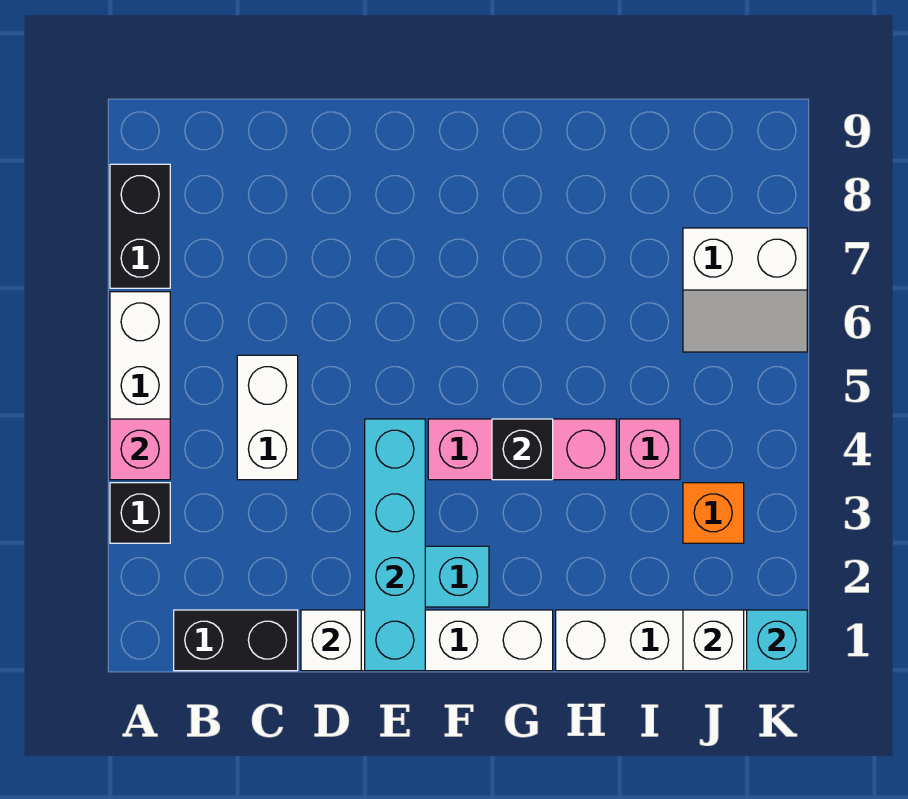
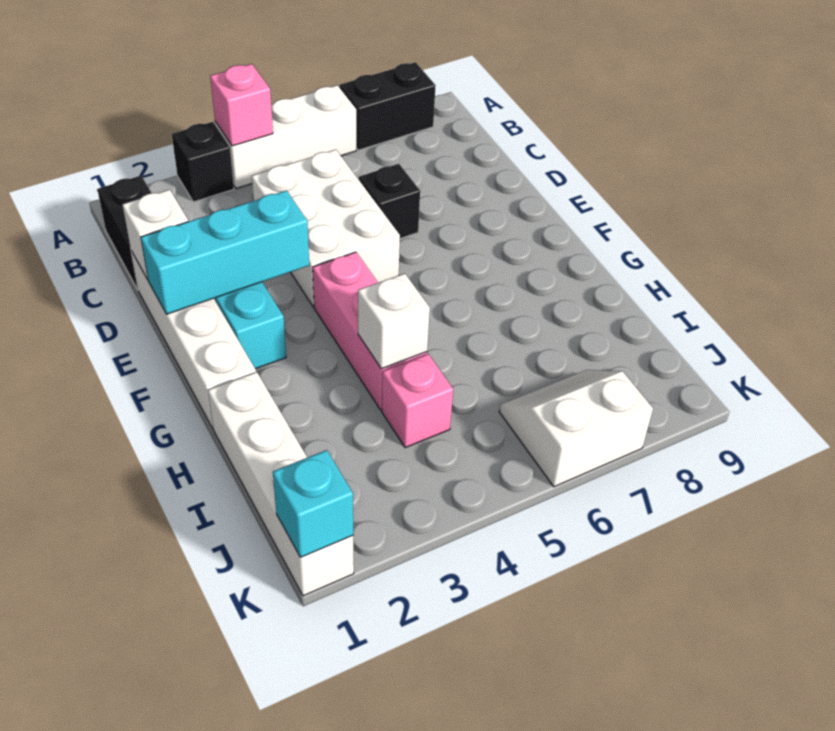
white 1x2 brick [237,355,298,480] -> white 2x3 brick [252,150,400,307]
cyan 1x4 brick [365,419,425,671] -> cyan 1x3 brick [141,191,309,314]
black 1x1 brick [492,419,553,480] -> black 1x1 brick moved to [359,164,420,239]
white 1x1 brick [683,610,744,671] -> white 1x1 brick moved to [358,273,430,369]
orange 1x1 brick [683,483,744,543] -> none
white 2x2 slope [683,228,807,352] -> white 2x2 slope turned to [499,370,653,487]

